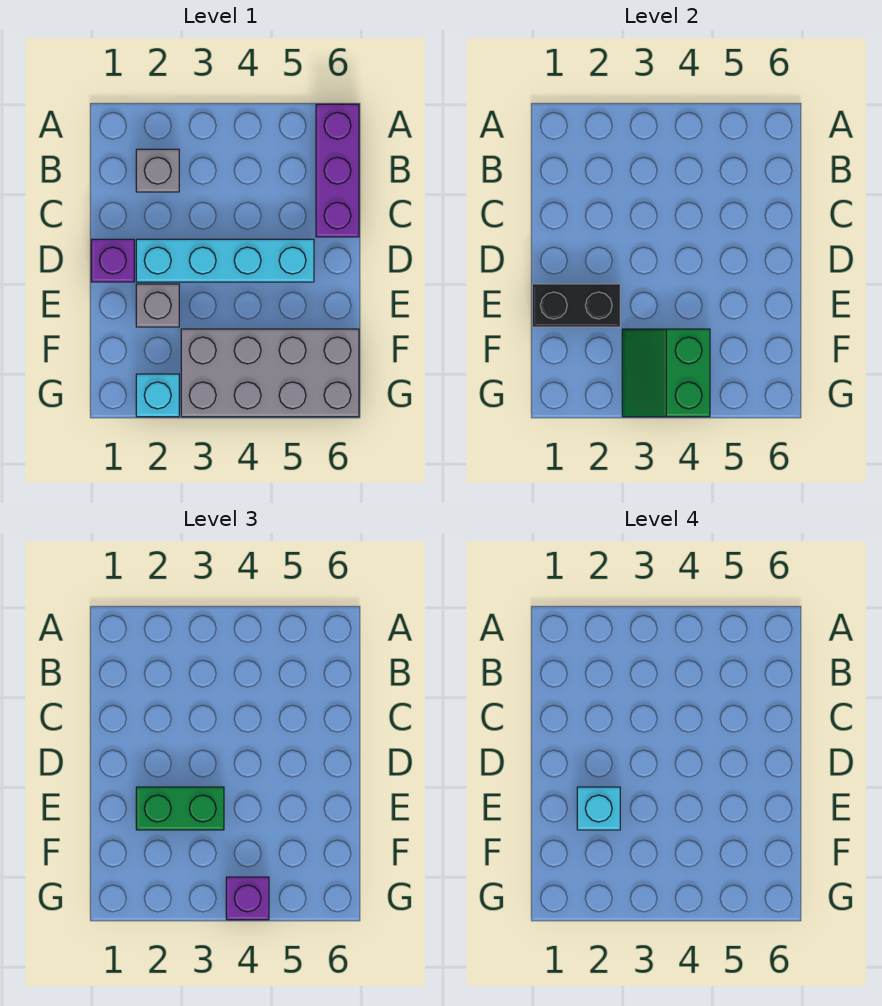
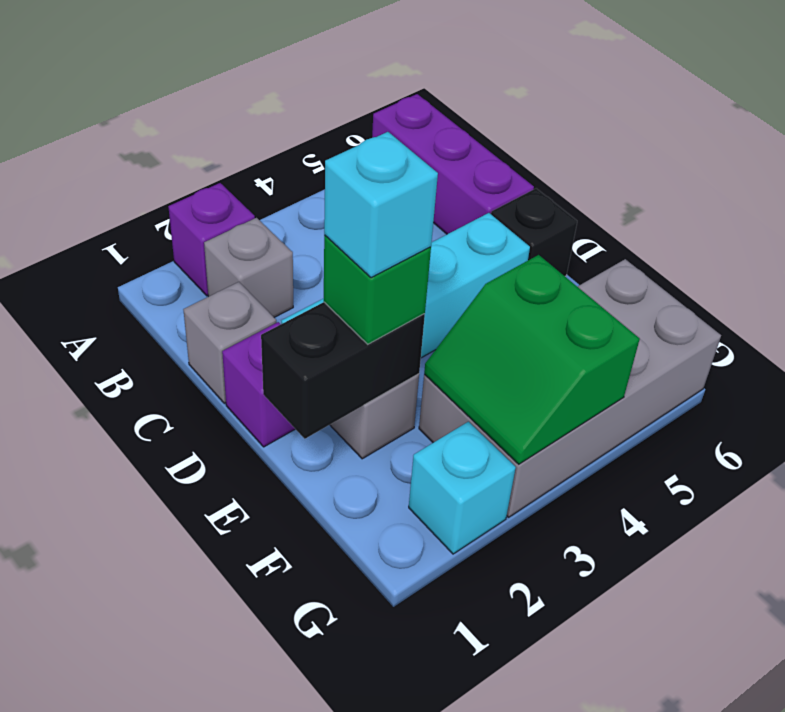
none -> grey 1x1 brick [183,282,277,403]
none -> black 1x1 brick [491,188,577,276]
green 1x2 brick [136,787,224,830] -> green 1x1 brick [324,235,431,344]
purple 1x1 brick [226,877,269,920] -> purple 1x1 brick moved to [168,183,255,296]

